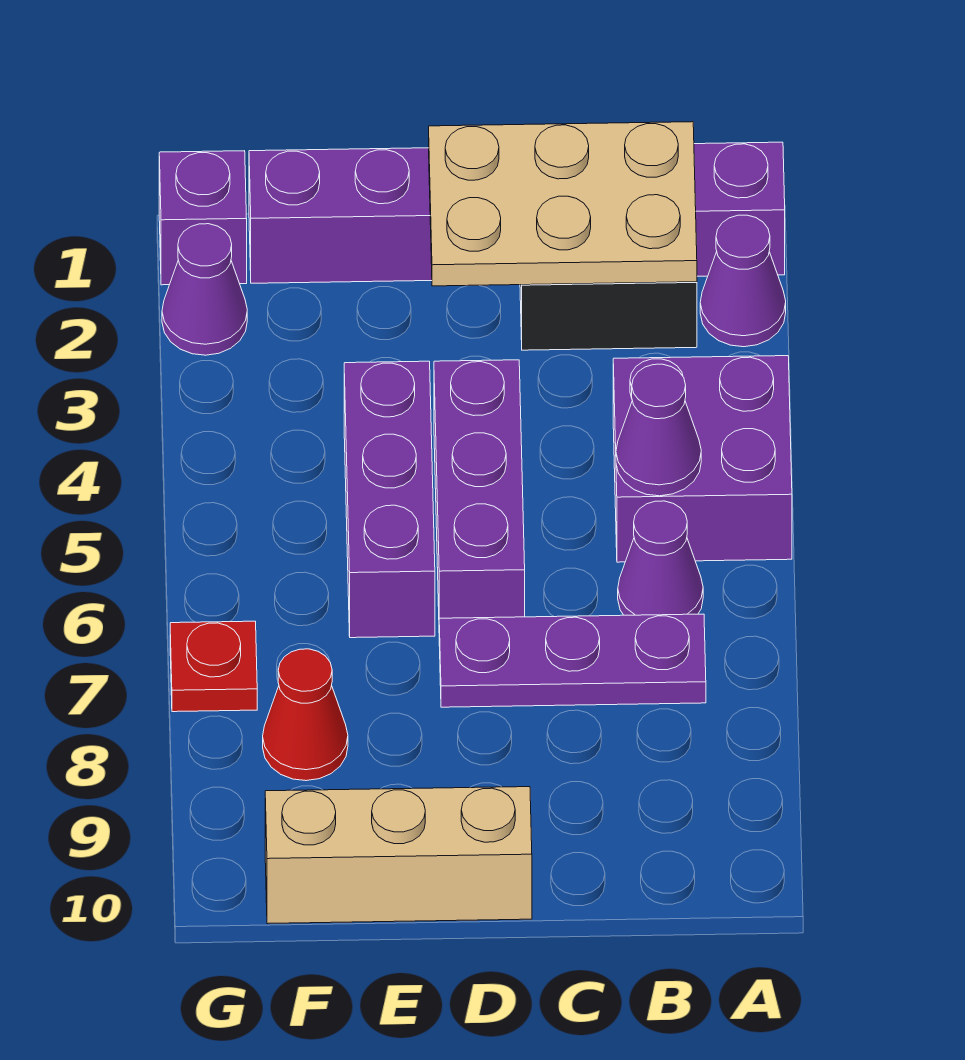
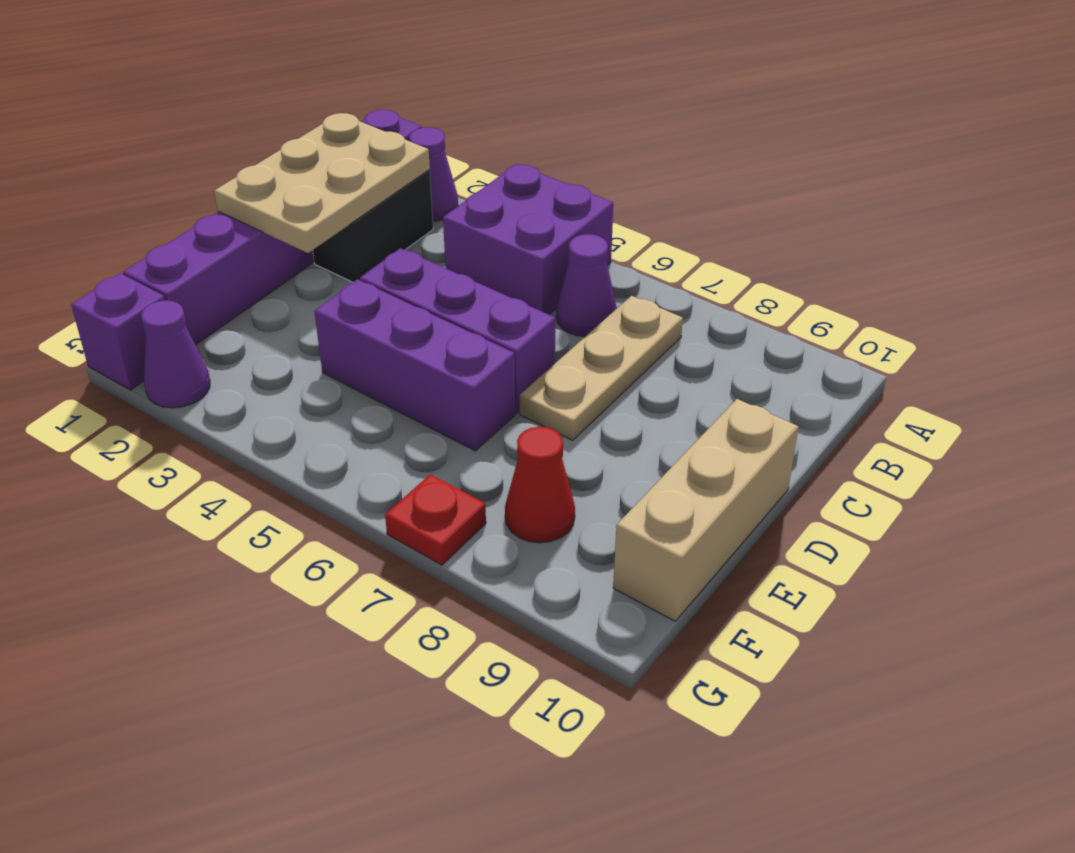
purple 1x1 cone [616,364,701,496] -> none
purple 1x3 plate [439,614,706,707] -> tan 1x3 plate [520,296,683,440]

